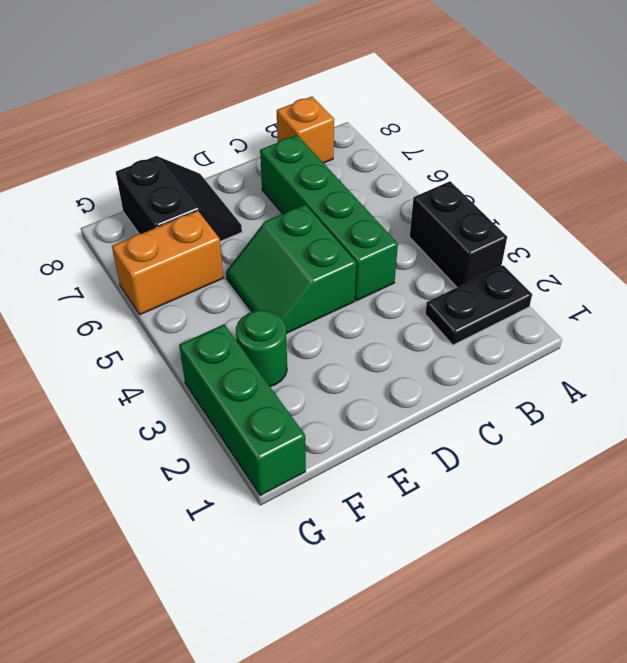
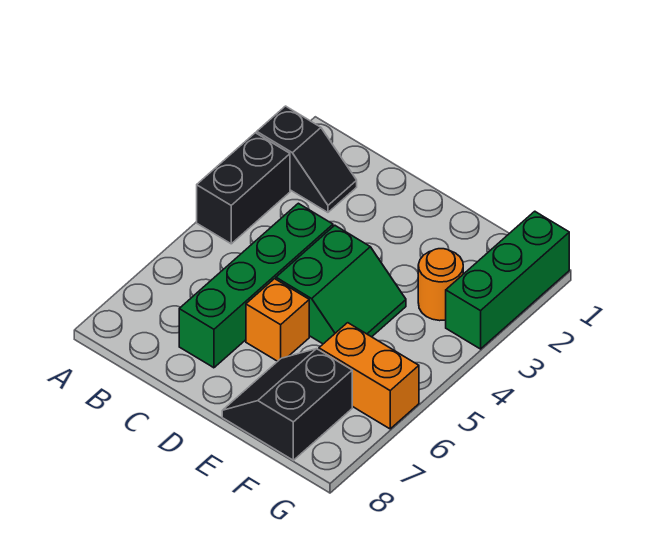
black 1x2 plate [425,265,532,345] -> black 1x2 slope [257,106,357,212]
orange 1x1 brick [277,97,334,163] -> orange 1x1 brick moved to [246,279,309,361]
green 1x1 round brick [236,310,287,386] -> orange 1x1 round brick [418,249,463,321]

